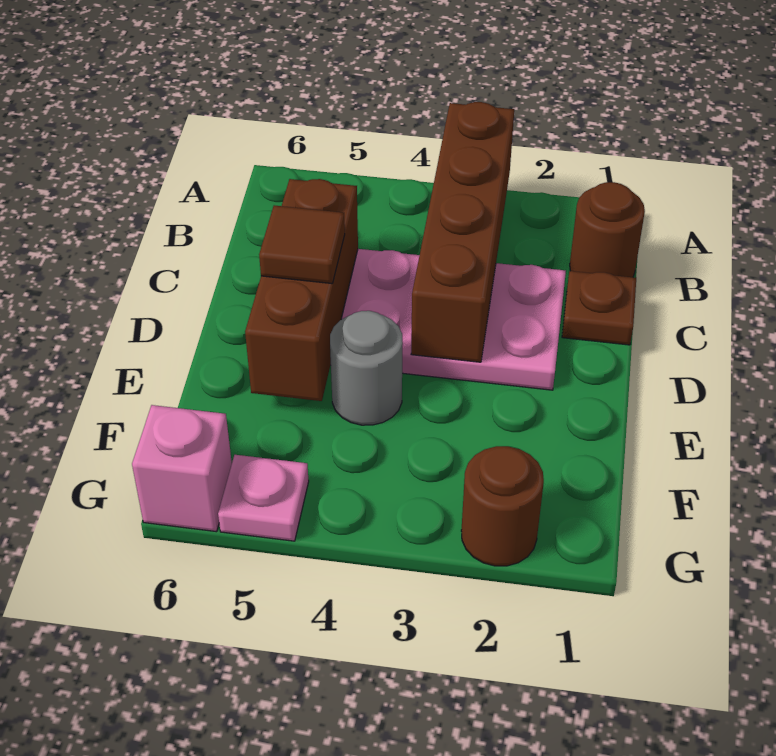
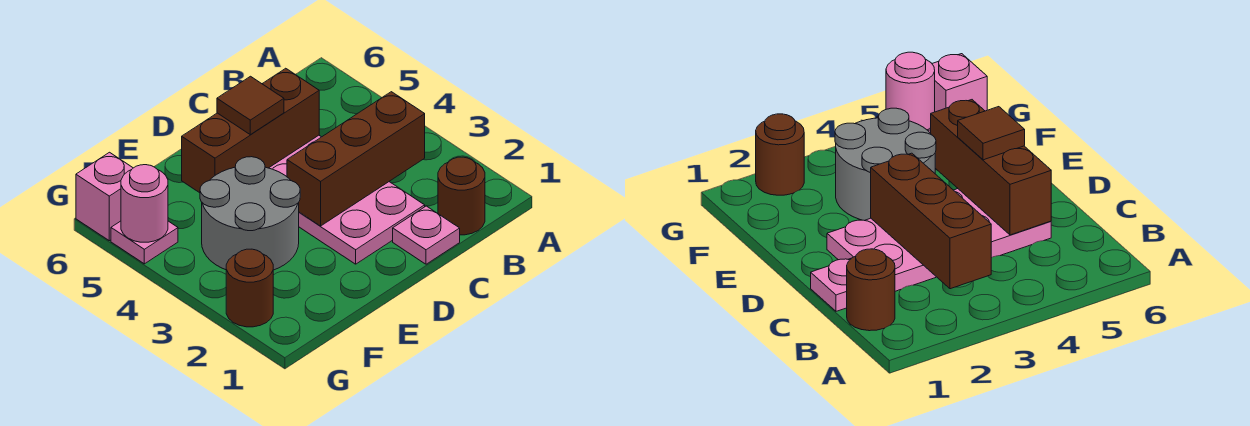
brown 1x4 brick [411,102,514,362] -> brown 1x3 brick [287,92,425,226]
brown 1x1 plate [562,271,636,345] -> pink 1x1 plate [393,206,460,264]
grey 1x1 round brick [330,311,403,425] -> grey 2x2 round brick [200,157,300,270]
none -> pink 1x1 round brick [121,165,168,242]

